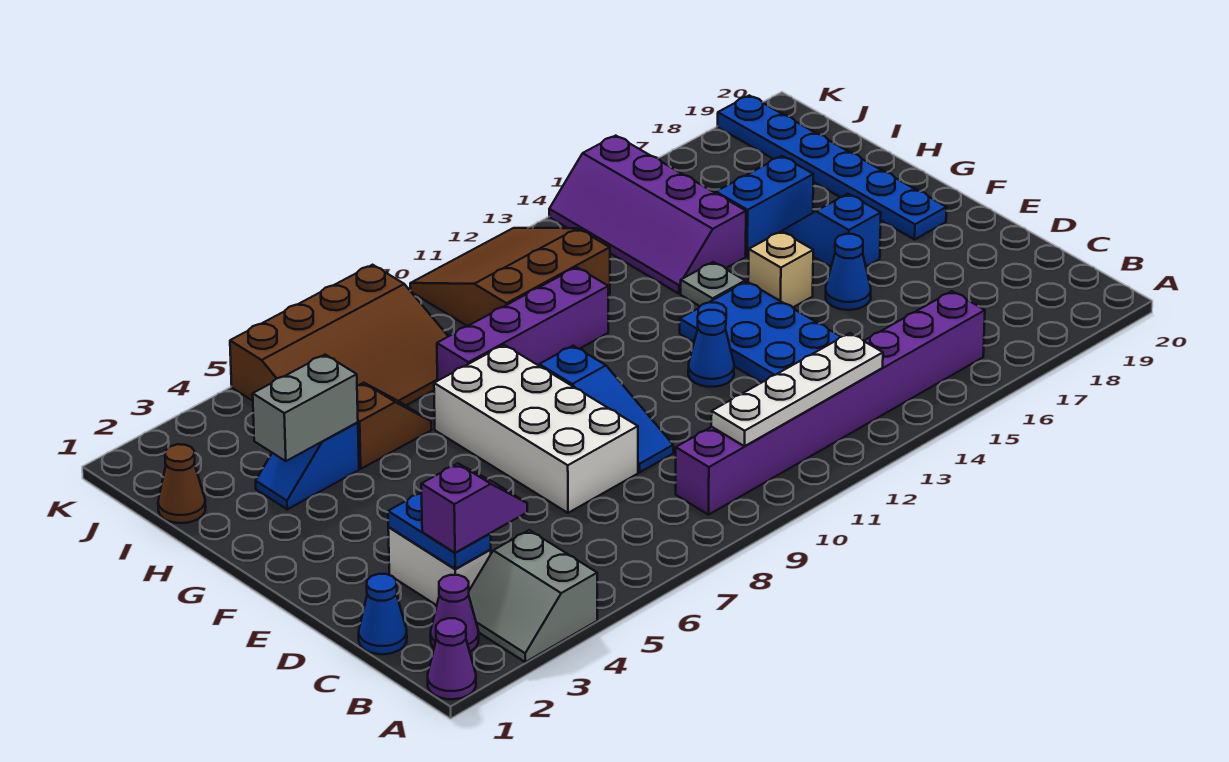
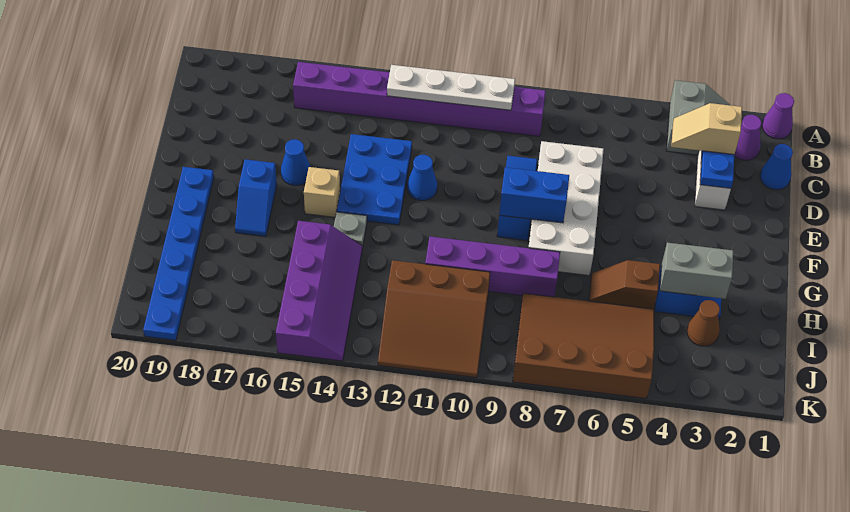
purple 1x2 slope [421,463,527,553] -> tan 1x2 slope [671,103,742,155]
blue 1x2 brick [716,156,814,256] -> blue 1x2 brick moved to [499,167,569,223]
brown 1x1 cone [158,444,206,523] -> brown 1x1 cone moved to [687,300,720,346]

